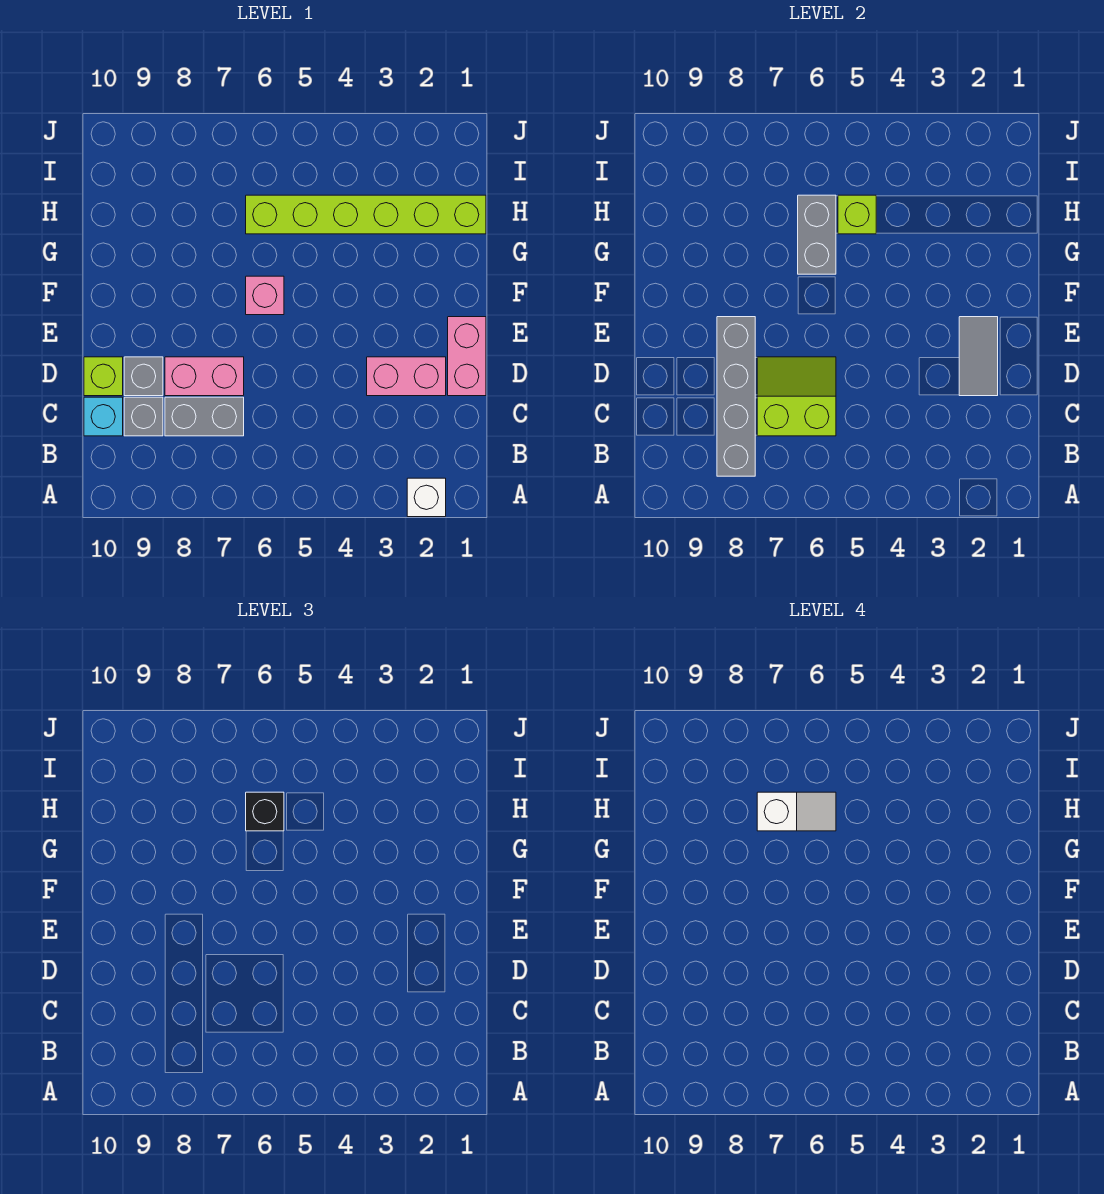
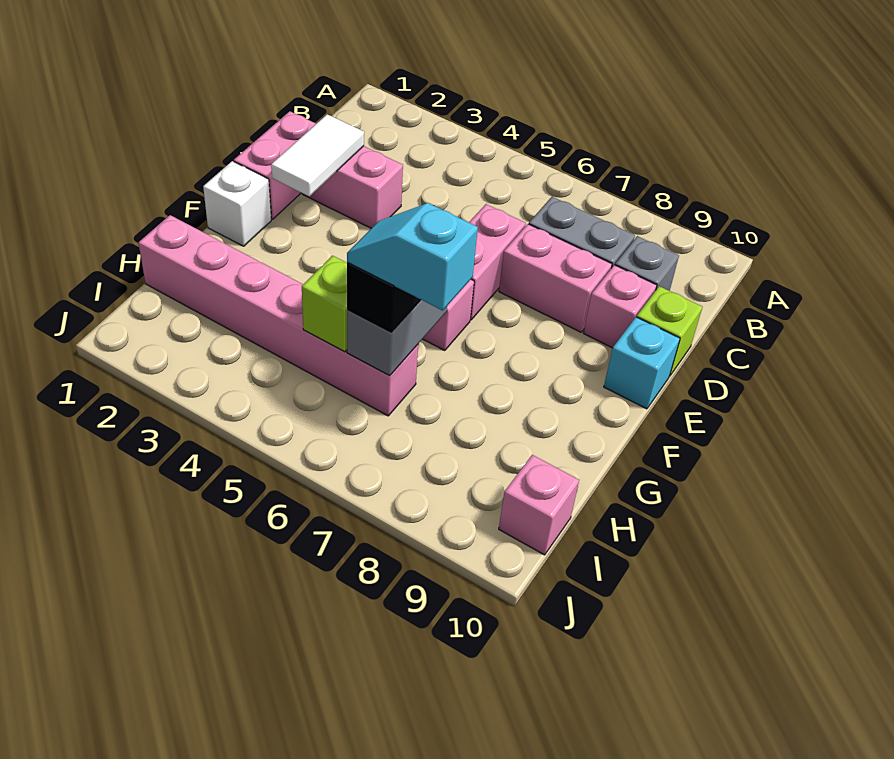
white 1x1 brick [407,478,446,517] -> white 1x1 brick moved to [203,161,271,246]
grey 1x4 brick [717,317,755,476] -> none
lime 2x2 slope [757,357,836,436] -> none
cyan 1x1 brick [84,397,123,436] -> cyan 1x1 brick moved to [604,317,680,409]
grey 1x2 tile [959,317,998,396] -> white 1x2 tile [271,114,364,196]
none -> pink 1x2 brick [469,204,526,320]
grey 1x1 brick [124,357,163,396] -> pink 1x1 brick [584,265,657,348]
lime 1x6 brick [246,195,486,234] -> pink 1x6 brick [139,215,418,416]
white 1x2 slope [757,792,836,831] -> cyan 1x2 slope [347,203,478,311]
none -> pink 1x1 brick [499,455,579,555]

